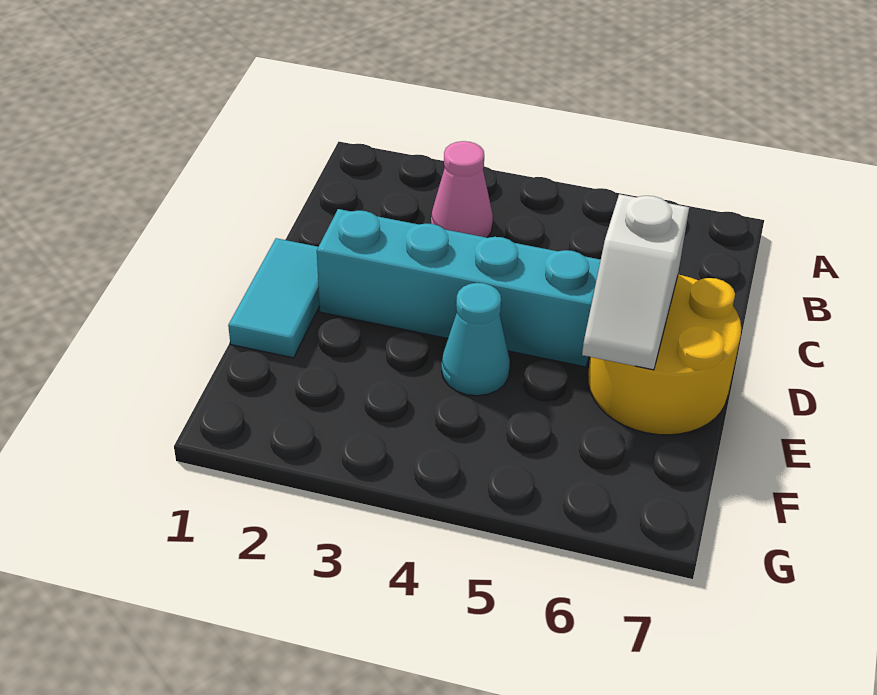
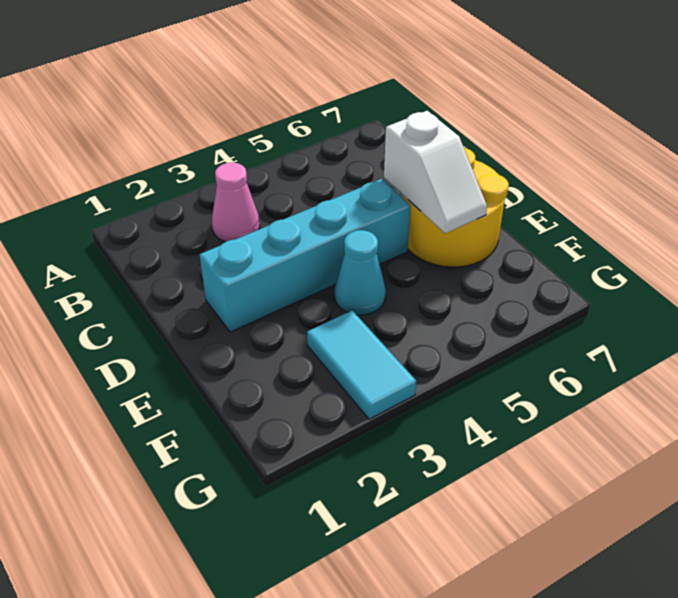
cyan 1x2 tile [228,238,319,358] -> cyan 1x2 tile moved to [307,311,416,419]

